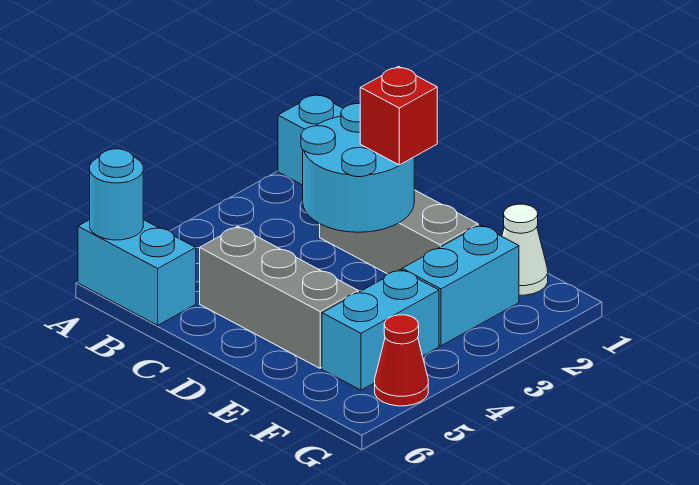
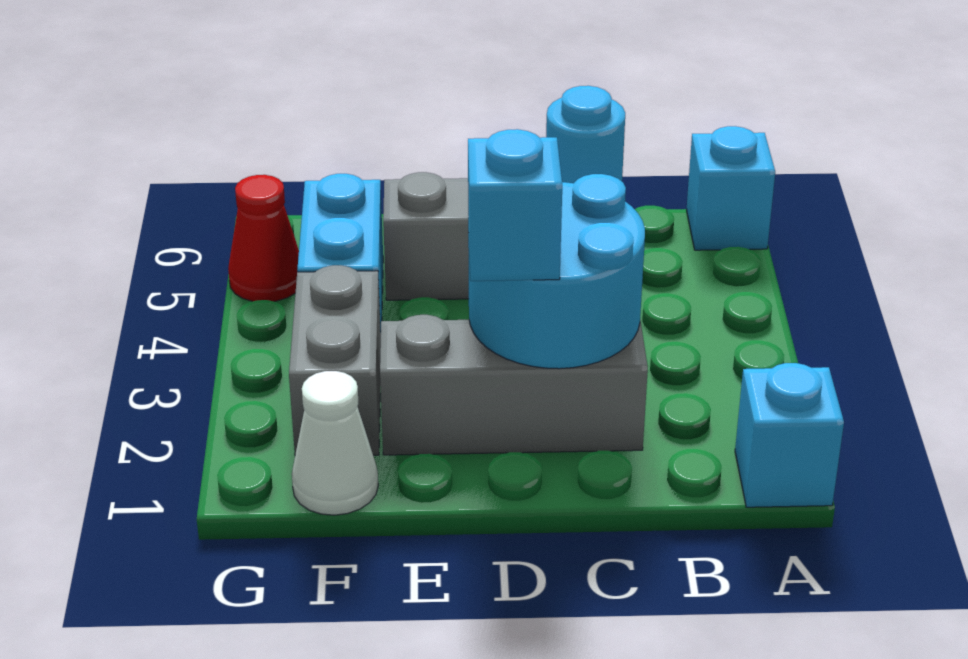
cyan 1x2 brick [78,220,196,325] -> cyan 1x1 brick [687,126,775,250]
cyan 1x1 round brick [90,149,143,240] -> cyan 1x1 round brick moved to [546,86,625,183]
red 1x1 brick [360,66,437,165] -> cyan 1x1 brick [468,129,562,281]
cyan 1x2 brick [402,225,519,346] -> grey 1x2 brick [289,265,381,455]

